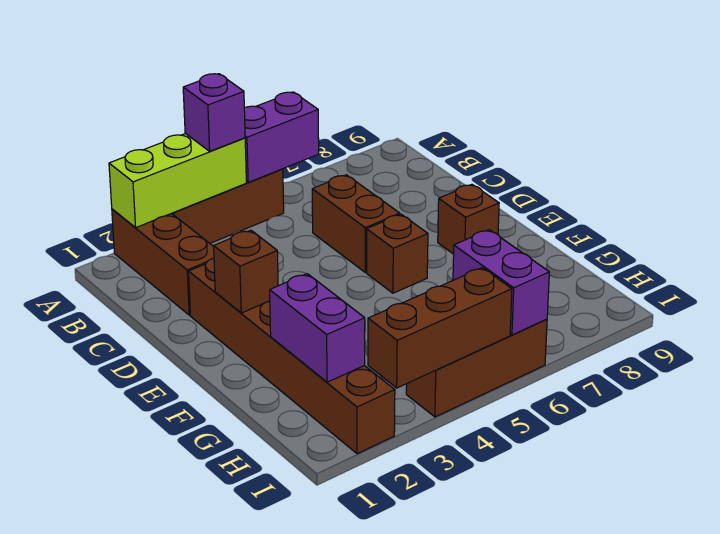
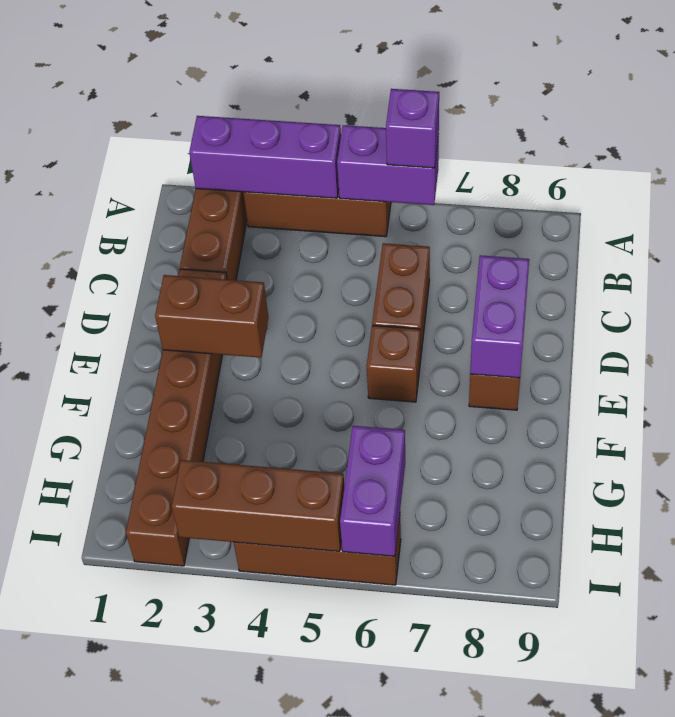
lime 1x3 brick [109,134,246,227] -> purple 1x3 brick [189,116,341,198]
purple 1x1 brick [183,74,245,151] -> purple 1x1 brick moved to [386,89,439,168]
brown 1x1 brick [214,230,278,313] -> brown 1x2 brick [155,275,268,358]
purple 1x2 brick [270,274,365,382] -> purple 1x2 brick moved to [470,255,529,378]

